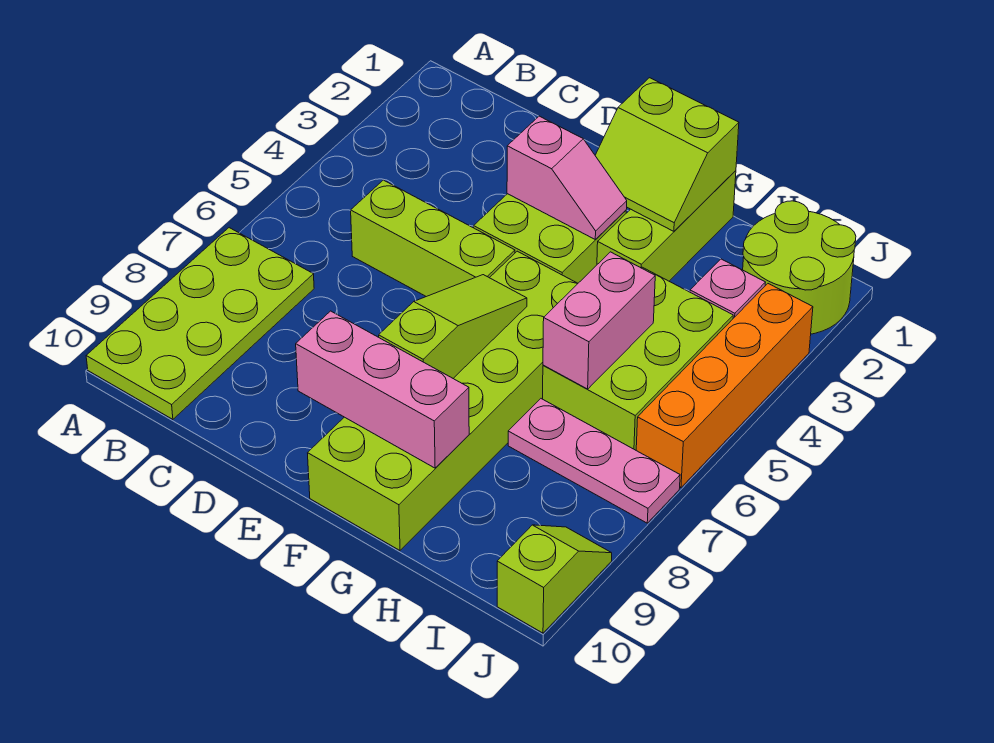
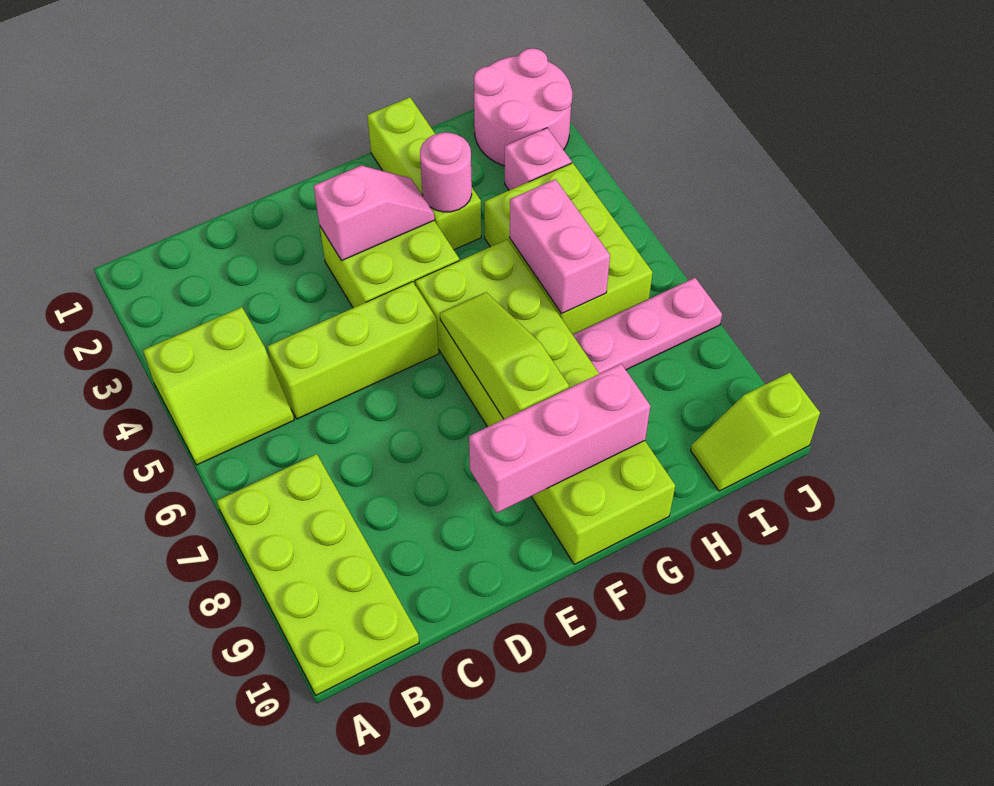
lime 2x2 slope [595,78,739,231] -> lime 2x2 slope moved to [143,307,294,465]
none -> pink 1x1 round brick [420,132,472,212]
lime 2x2 round brick [743,201,856,334] -> pink 2x2 round brick [474,48,572,166]
orange 1x4 brick [636,284,813,488] -> none
lime 1x2 slope [497,525,612,633] -> lime 1x2 slope turned to [691,373,820,491]

